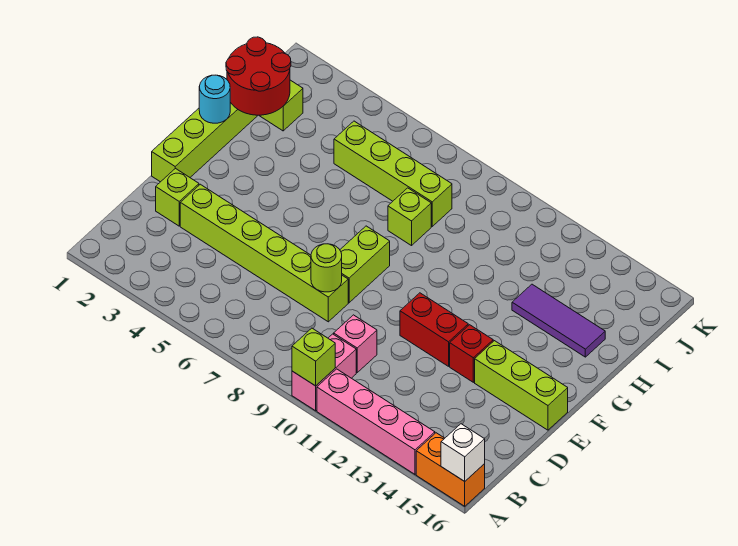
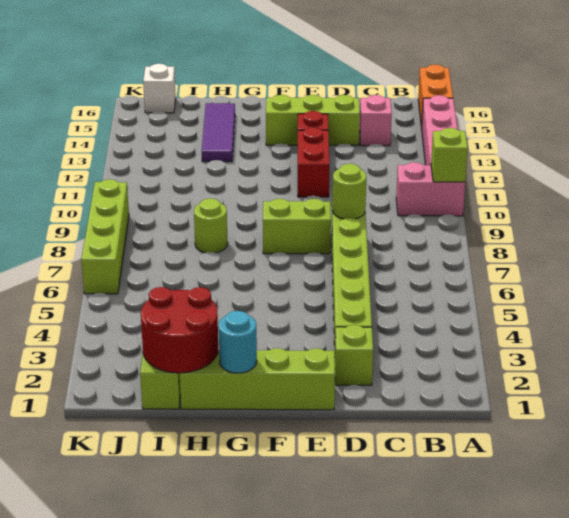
white 1x1 brick [441,424,485,481] -> white 1x1 brick moved to [143,64,176,113]
pink 1x1 brick [334,315,377,372] -> pink 1x1 brick moved to [360,95,392,146]
lime 1x3 brick [475,341,568,430] -> lime 1x3 brick turned to [266,95,360,145]
lime 1x1 brick [388,188,431,246] -> lime 1x1 round brick [194,198,228,253]
lime 1x4 brick [334,121,452,226] -> lime 1x4 brick moved to [81,179,129,294]

